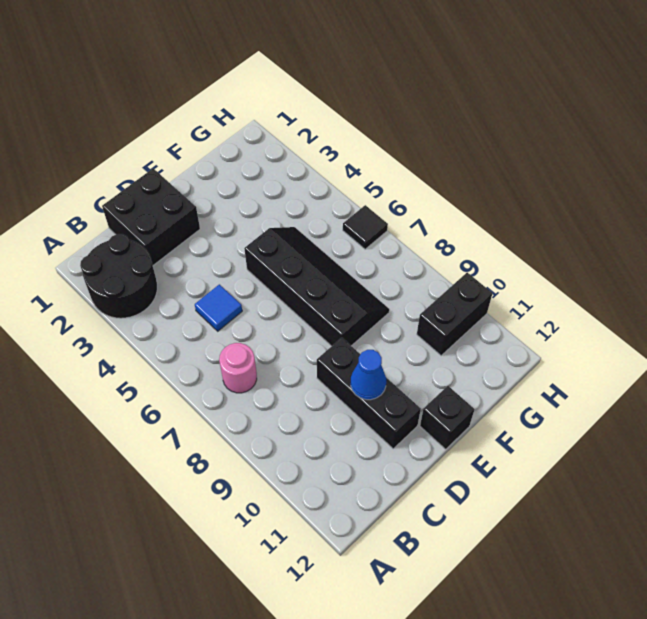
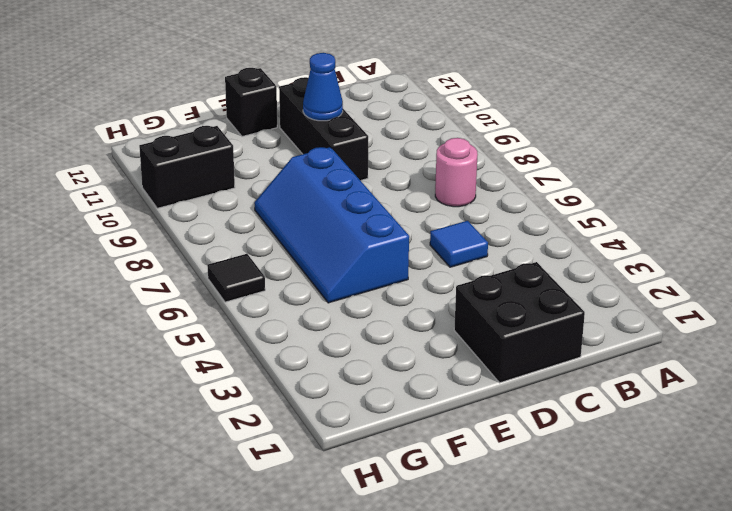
black 2x2 round brick [80,234,157,318] -> none
black 2x4 slope [244,227,389,346] -> blue 2x4 slope [254,147,409,303]

